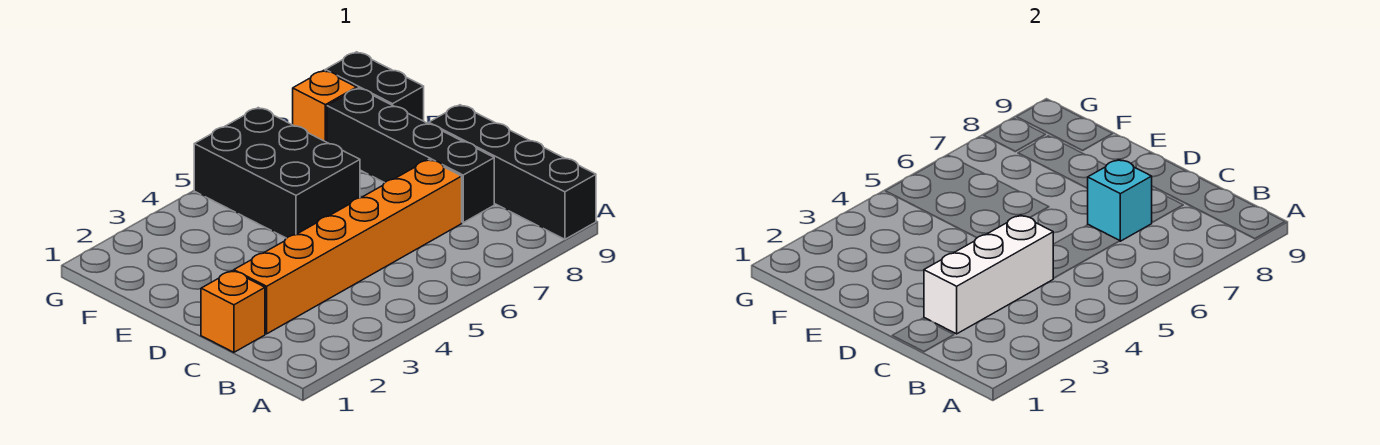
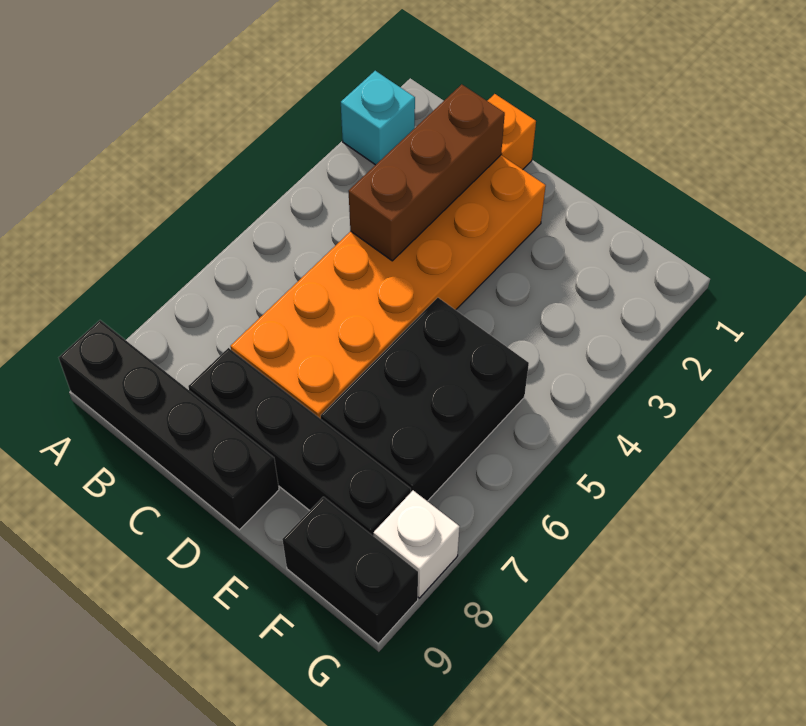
orange 1x6 brick [234,160,462,334] -> orange 2x6 brick [231,155,546,419]
white 1x3 brick [924,215,1053,334] -> brown 1x3 brick [349,84,505,261]
cyan 1x1 brick [1087,159,1152,241] -> cyan 1x1 brick moved to [341,71,415,165]
black 2x3 brick [194,108,360,238] -> black 2x3 brick turned to [321,298,529,501]
orange 1x1 brick [293,70,357,142] -> white 1x1 brick [373,491,460,598]

